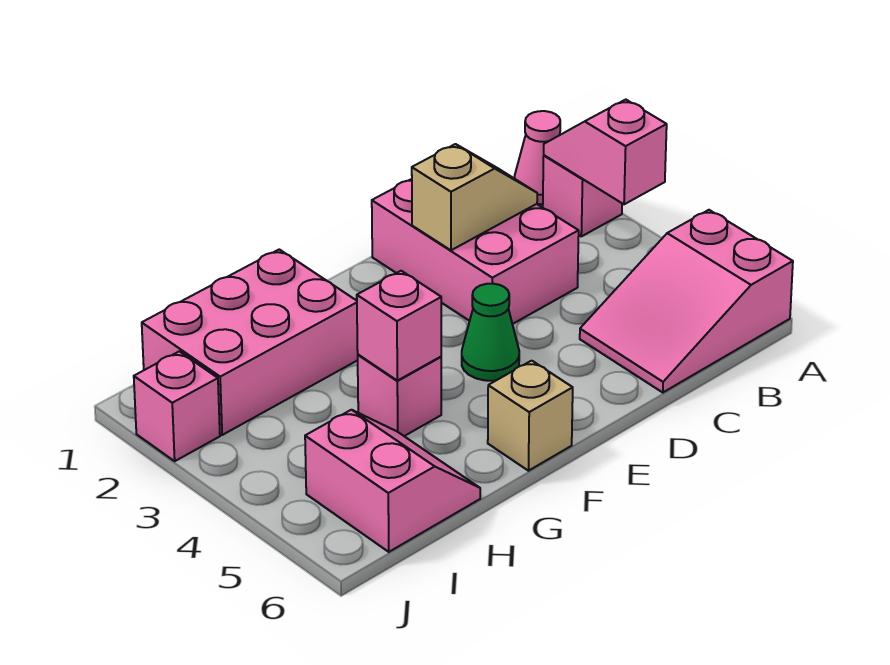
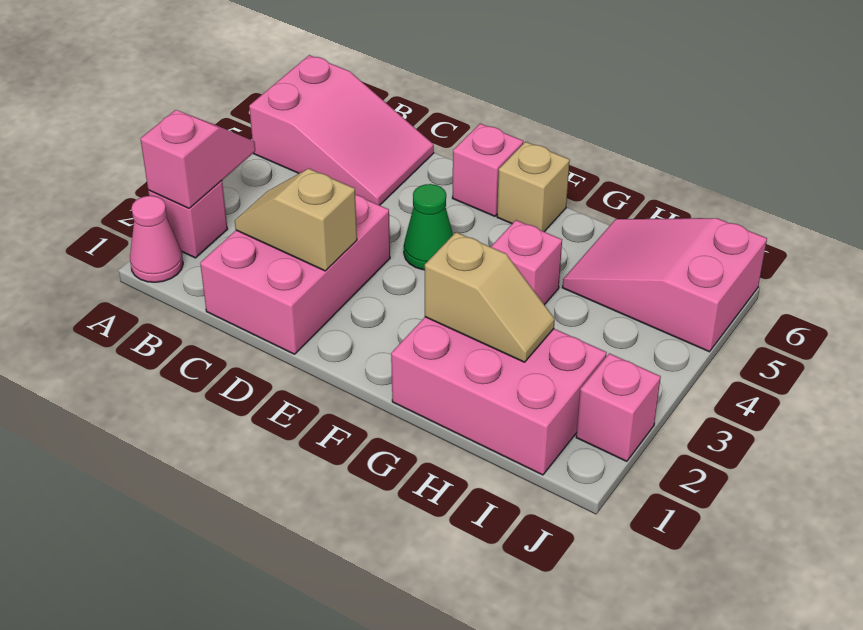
pink 1x2 slope [544,100,667,204] -> pink 1x2 slope turned to [140,110,255,209]
none -> tan 1x2 slope [425,232,555,362]
pink 1x1 brick [357,271,441,381] -> pink 1x1 brick moved to [453,124,523,216]
pink 2x2 slope [305,410,480,552] -> pink 2x3 slope [562,218,767,352]

